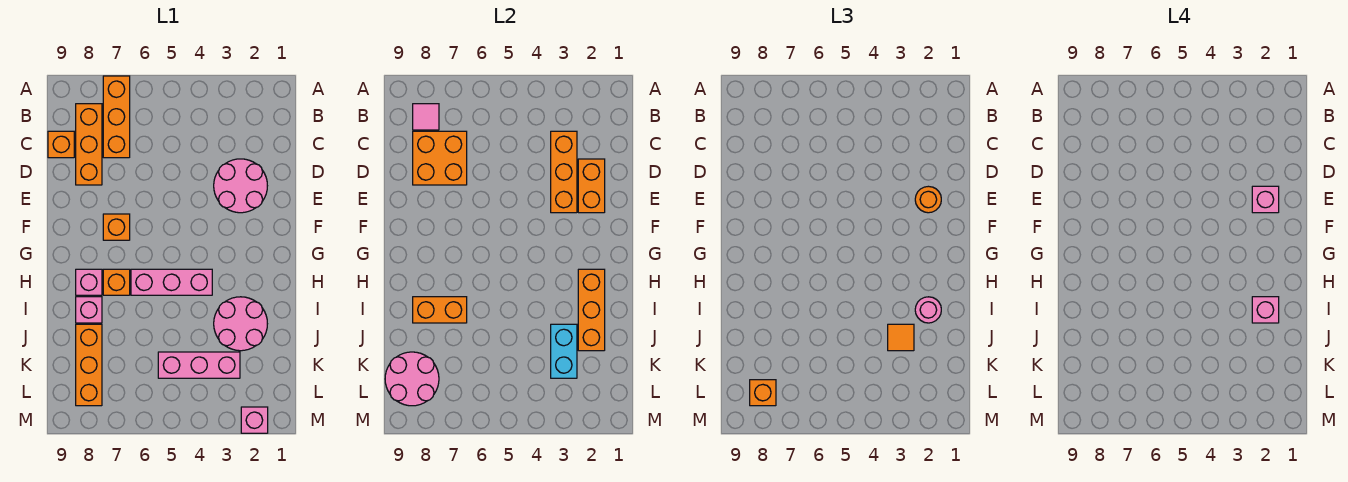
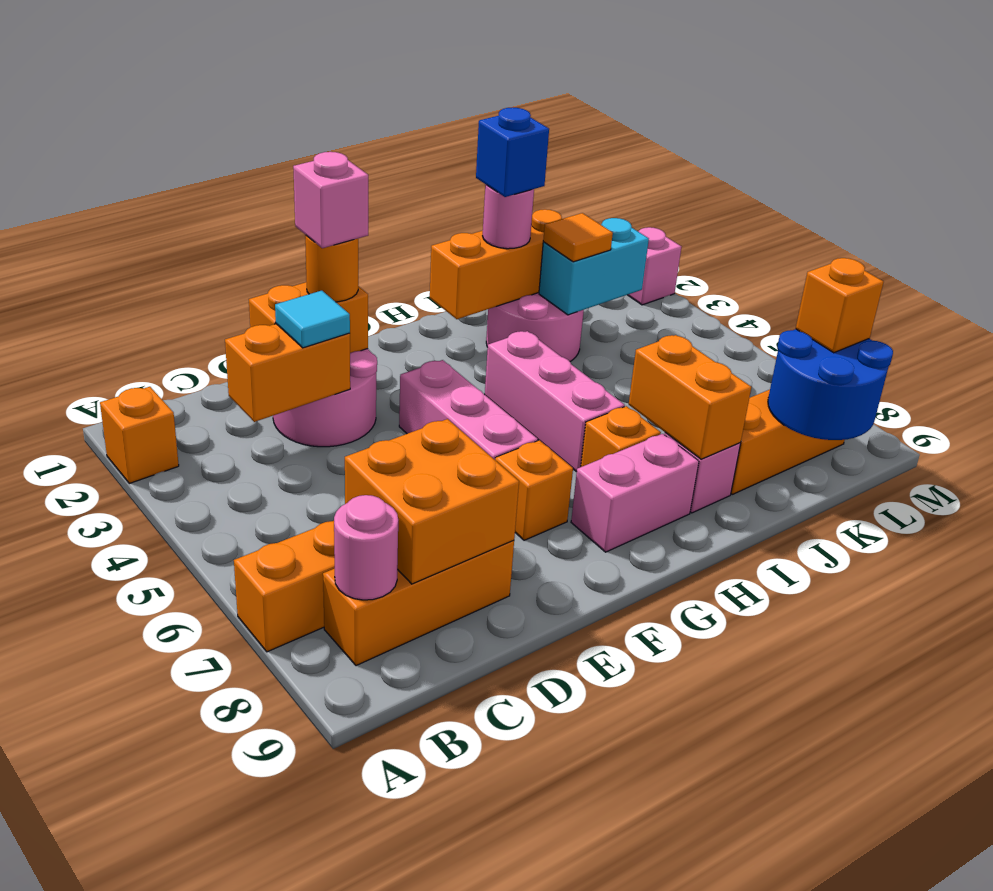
pink 1x1 tile [413,104,439,130] -> pink 1x1 round brick [334,495,398,600]
orange 1x3 brick [551,131,577,213] -> orange 1x2 brick [225,324,350,422]
orange 1x1 brick [48,131,74,158] -> orange 1x1 brick moved to [100,387,179,483]
none -> cyan 1x1 tile [275,291,350,348]
pink 1x1 brick [76,269,102,295] -> pink 1x2 brick [571,434,699,552]
pink 1x1 brick [1252,297,1279,323] -> blue 1x1 brick [476,108,549,197]
pink 1x3 brick [158,352,240,378] -> pink 1x3 brick moved to [399,360,538,460]
pink 2x2 round brick [385,352,439,406] -> blue 2x2 round brick [768,329,893,440]

